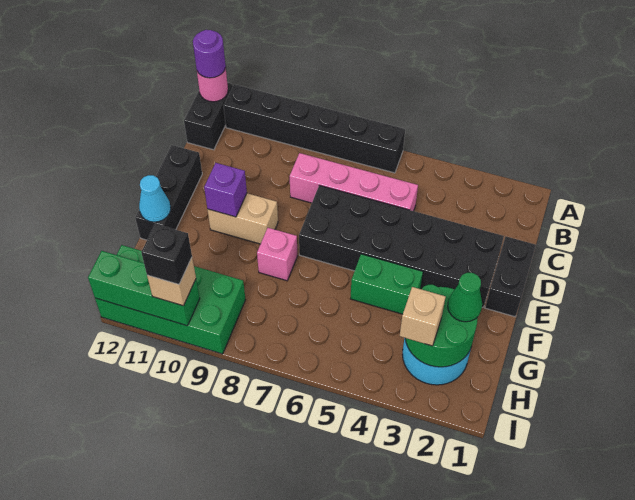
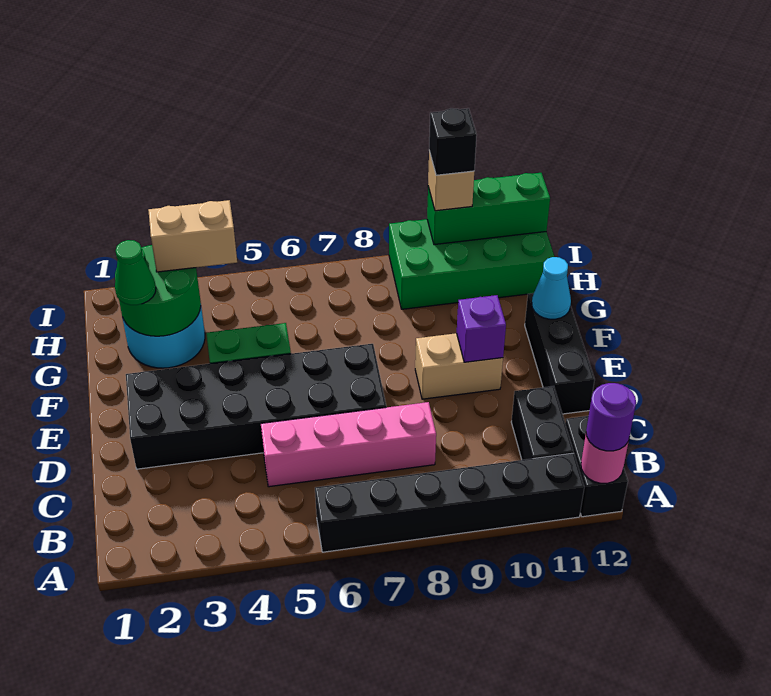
black 1x2 brick [485,237,536,317] -> black 1x2 brick moved to [511,386,574,460]
pink 1x1 brick [257,228,297,281] -> none
tan 1x1 brick [400,287,445,346] -> tan 1x2 brick [148,200,237,272]

